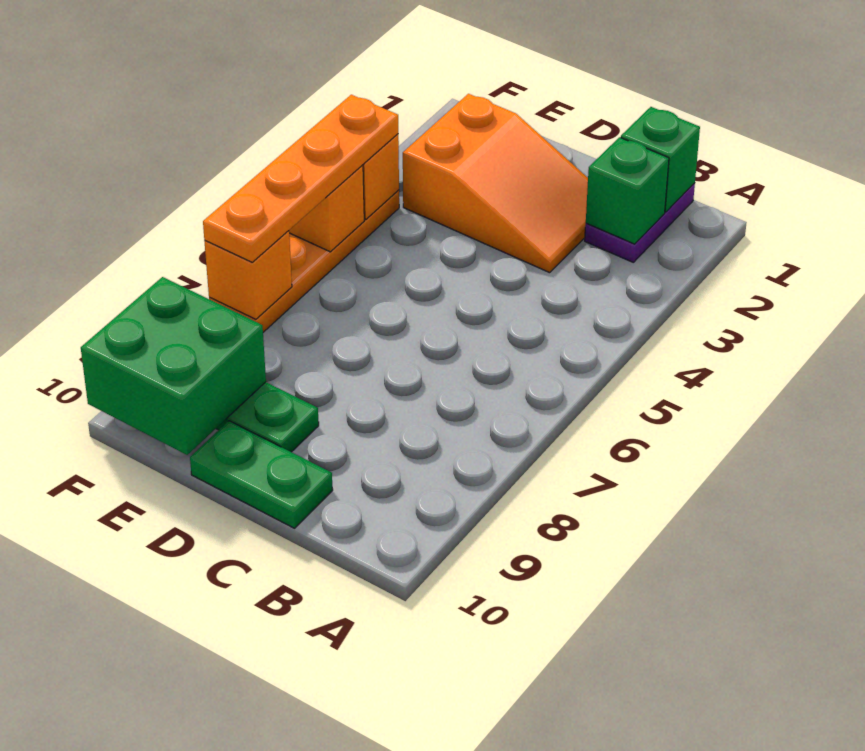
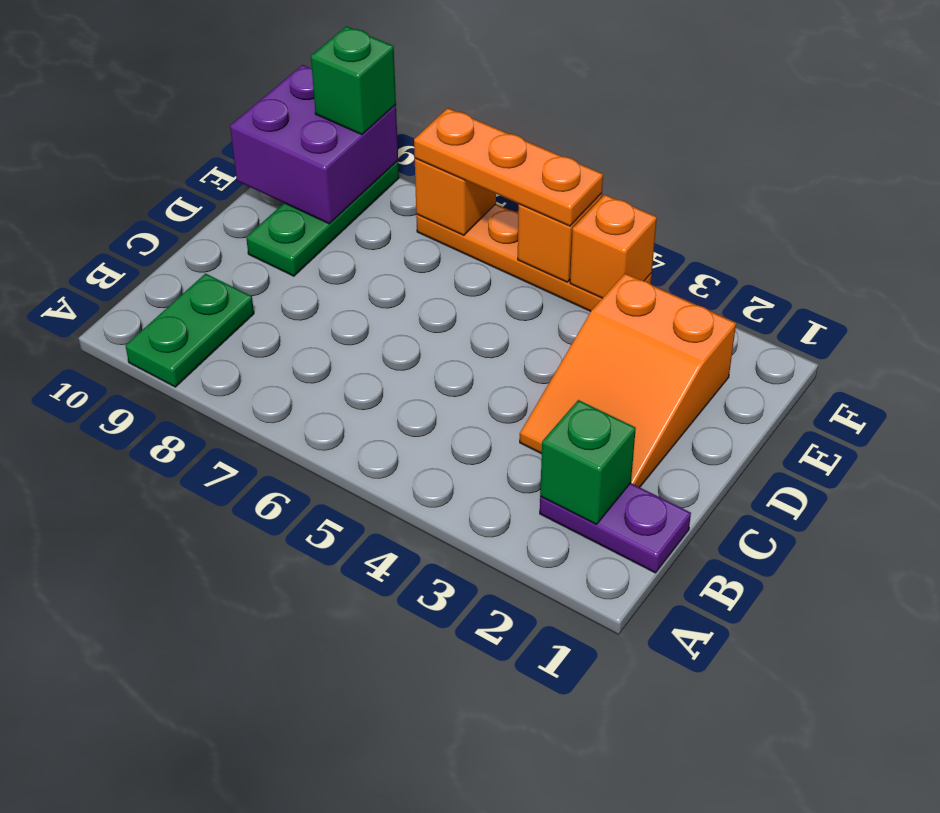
green 1x1 brick [621,107,700,212] -> green 1x1 brick moved to [311,26,396,135]
green 1x2 plate [190,421,333,528] -> green 1x2 plate moved to [125,274,254,387]
green 2x2 brick [81,277,266,455] -> purple 2x2 brick [230,65,398,224]
orange 1x4 plate [203,95,398,262] -> orange 1x3 plate [414,108,603,226]

